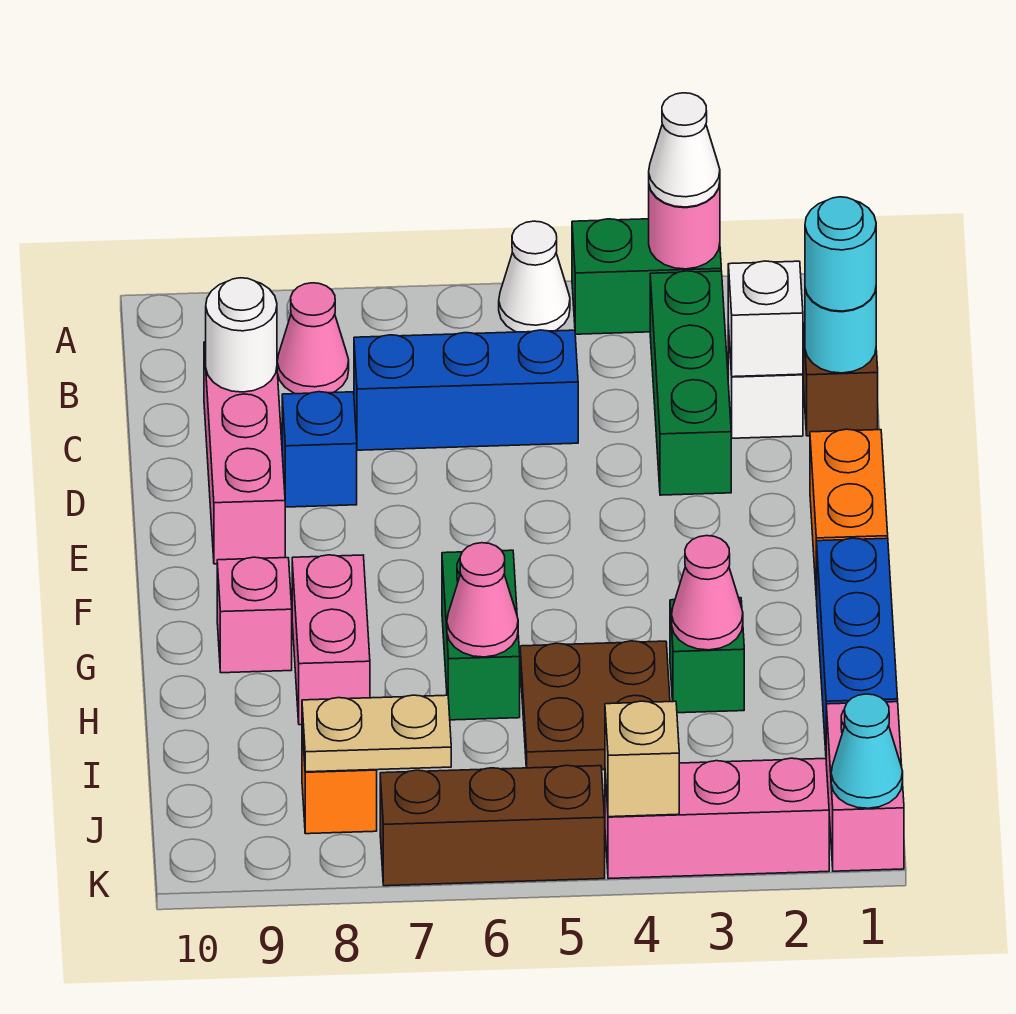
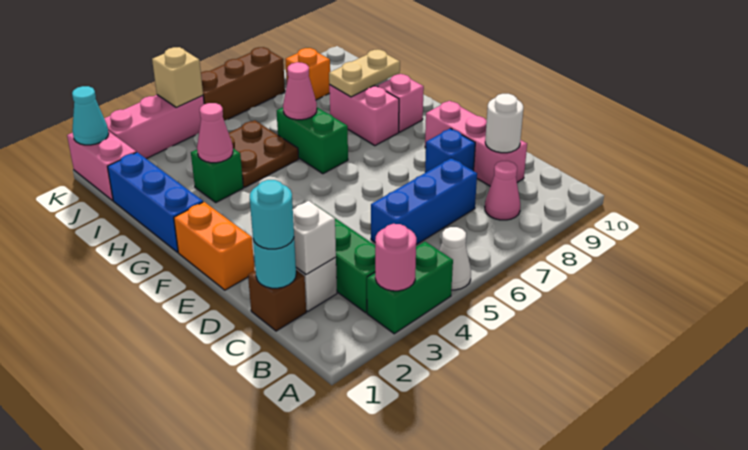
white 1x1 cone [649,93,720,207] -> none
tan 1x2 plate [302,695,451,772] -> tan 1x2 plate moved to [329,50,400,97]

